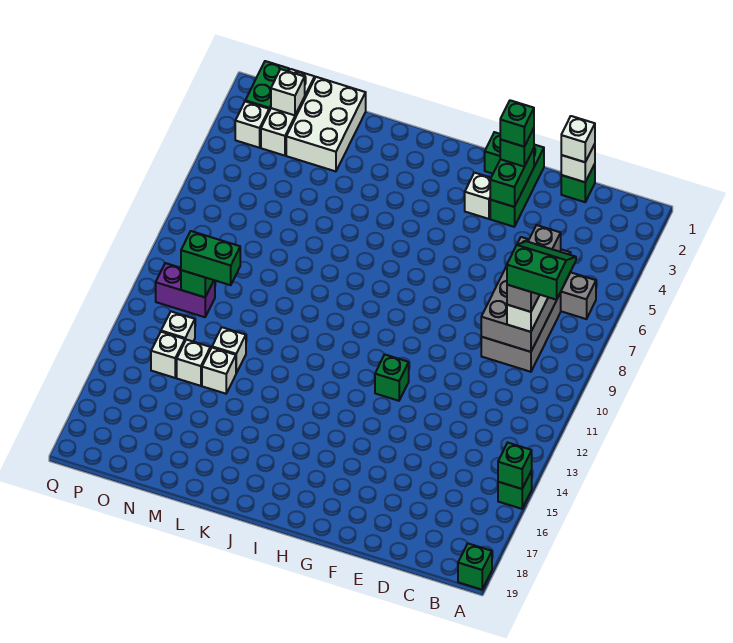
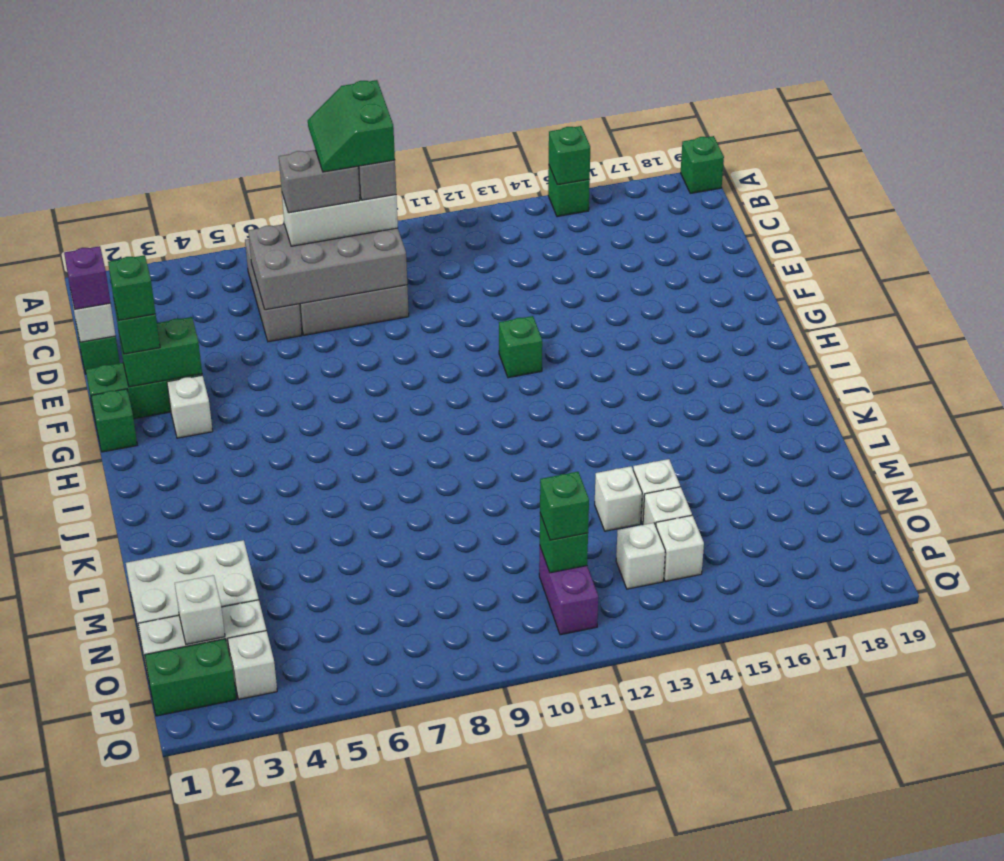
white 1x1 brick [561,116,595,162] -> purple 1x1 brick [64,246,110,309]
green 1x2 brick [181,231,240,285] -> green 1x1 brick [540,472,589,540]

